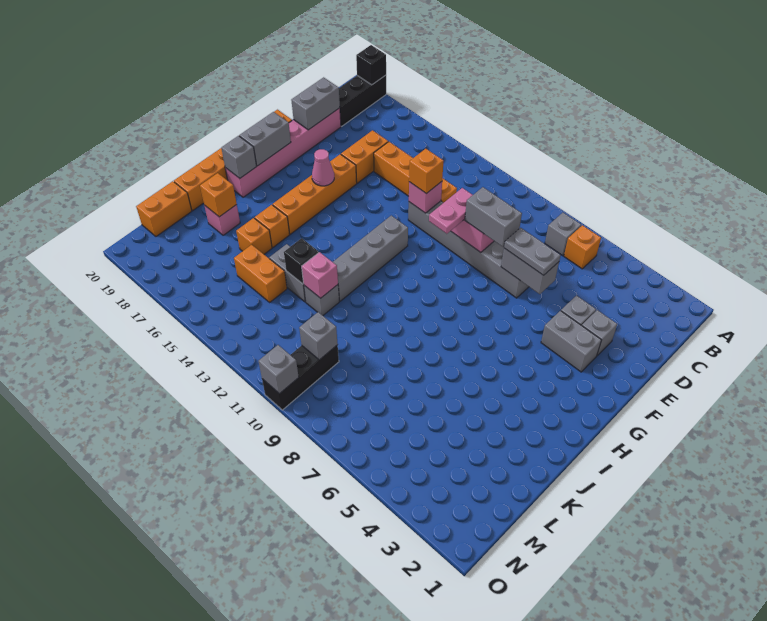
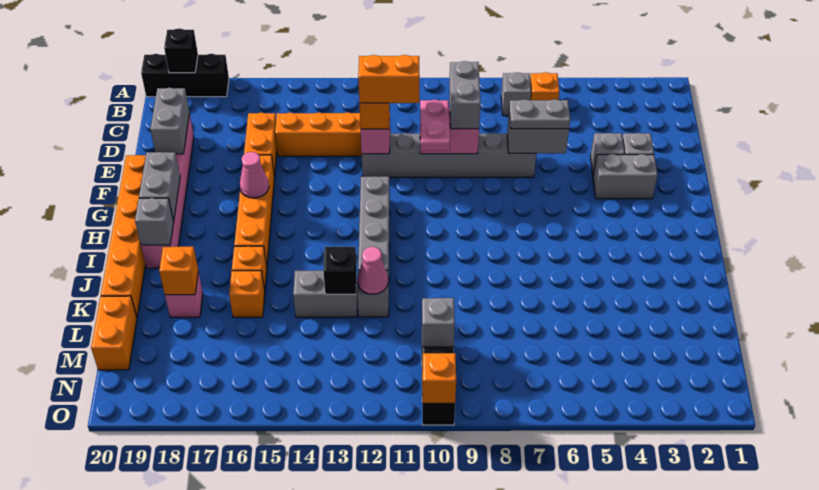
black 1x3 brick [339,75,386,126] -> black 1x3 brick turned to [141,54,229,97]
grey 1x2 brick [465,187,522,247] -> grey 1x2 brick turned to [449,61,481,129]
pink 1x1 brick [302,252,338,298] -> pink 1x1 cone [358,247,388,294]
orange 1x2 brick [234,245,287,302] -> orange 1x2 brick moved to [358,55,420,103]
grey 1x1 brick [259,345,299,394] -> orange 1x1 brick [422,353,456,403]

